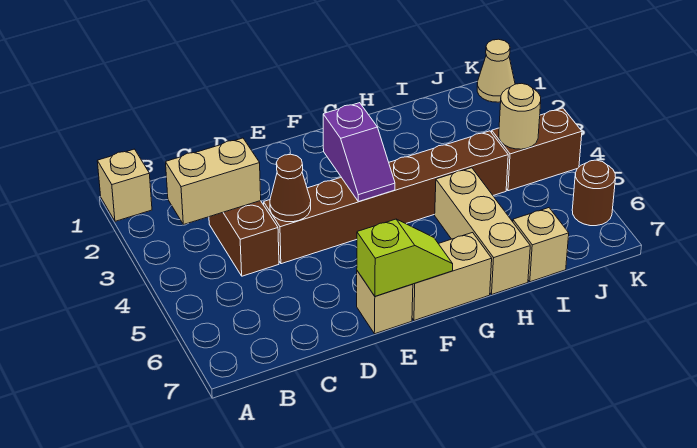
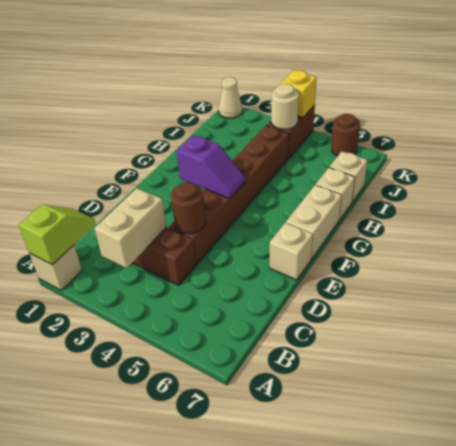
brown 1x1 cone [270,154,311,222] -> brown 1x1 round brick [171,182,206,234]
lime 1x2 slope [357,219,453,296] -> lime 1x2 slope moved to [19,205,96,265]
tan 1x3 brick [435,168,530,294] -> tan 1x1 brick [316,168,355,220]
none -> yellow 1x1 brick [280,70,317,118]

